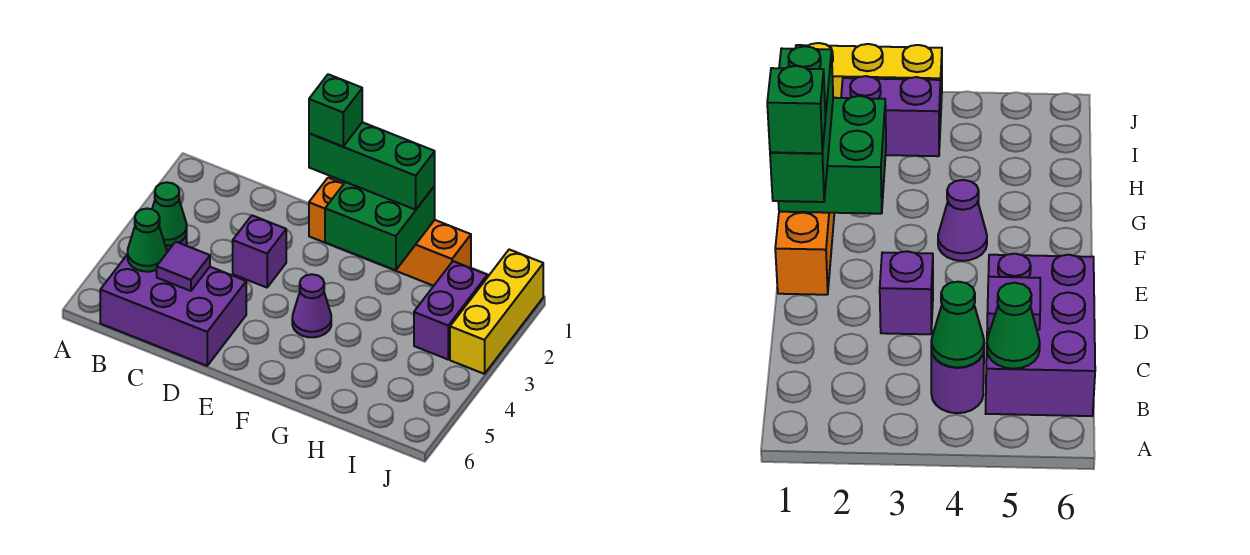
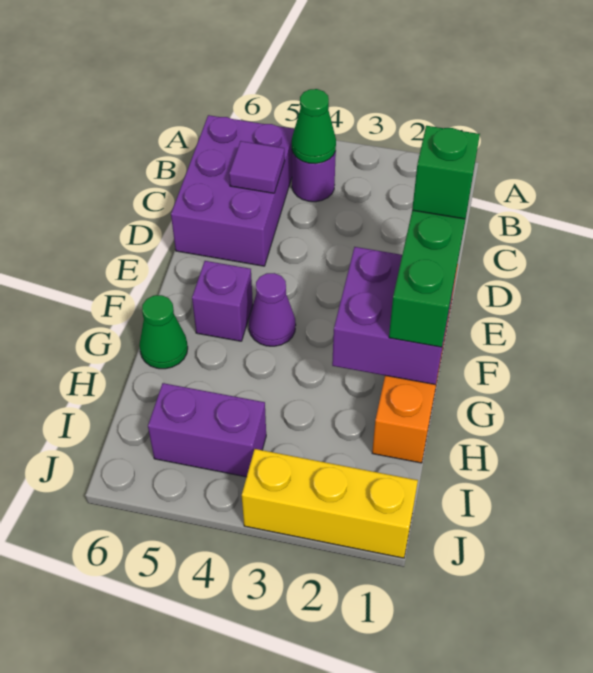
green 1x1 cone [128,208,167,272] -> green 1x1 cone moved to [139,295,188,369]
purple 1x1 brick [233,216,286,288] -> purple 1x1 brick moved to [192,261,253,341]
green 2x2 brick [325,182,435,270] -> purple 2x2 brick [332,247,456,385]
purple 1x2 brick [414,261,487,359] -> purple 1x2 brick moved to [148,383,266,477]

